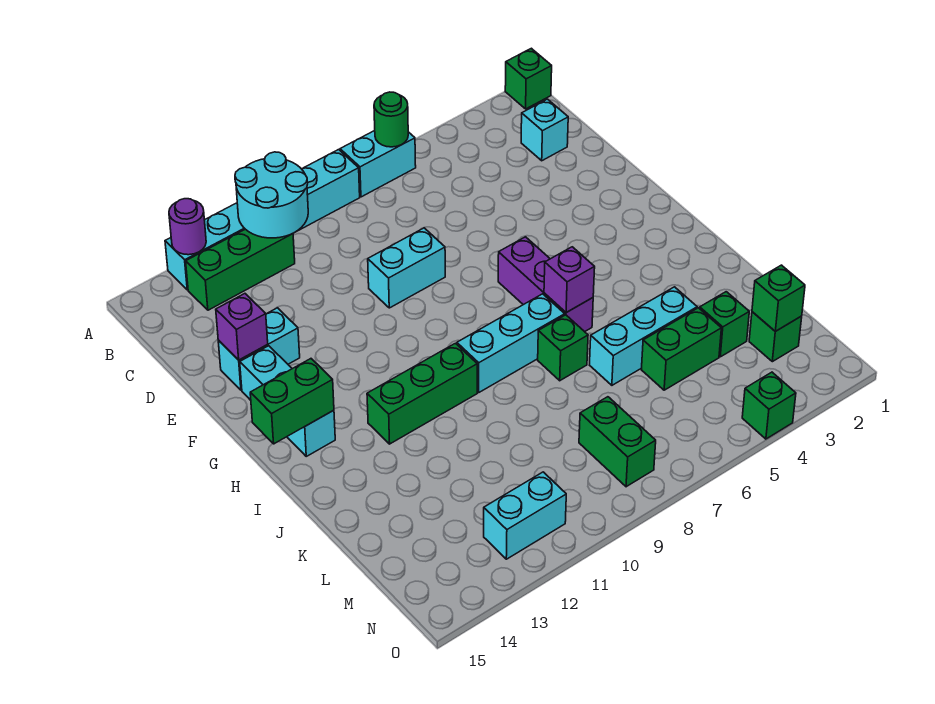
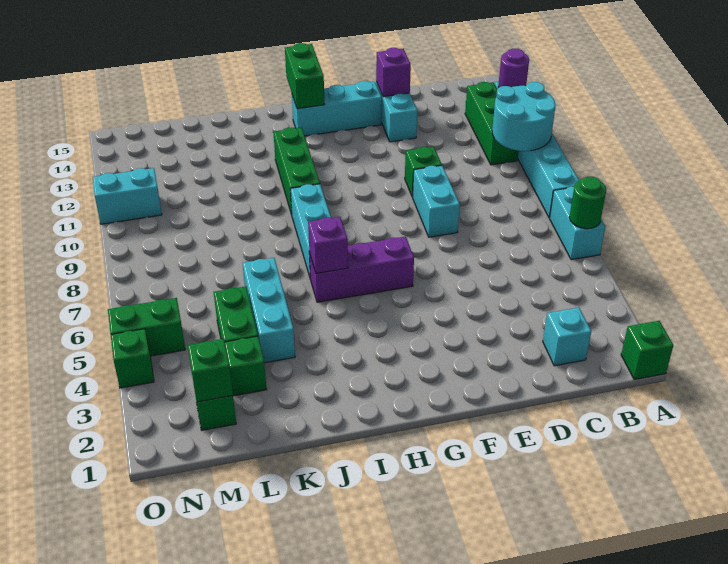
green 1x1 brick [538,315,588,381] -> green 1x1 brick moved to [405,147,442,197]
green 1x2 brick [579,397,656,487] -> green 1x2 brick moved to [108,298,185,356]
cyan 1x2 brick [484,472,566,559] -> cyan 1x2 brick turned to [93,168,162,224]

